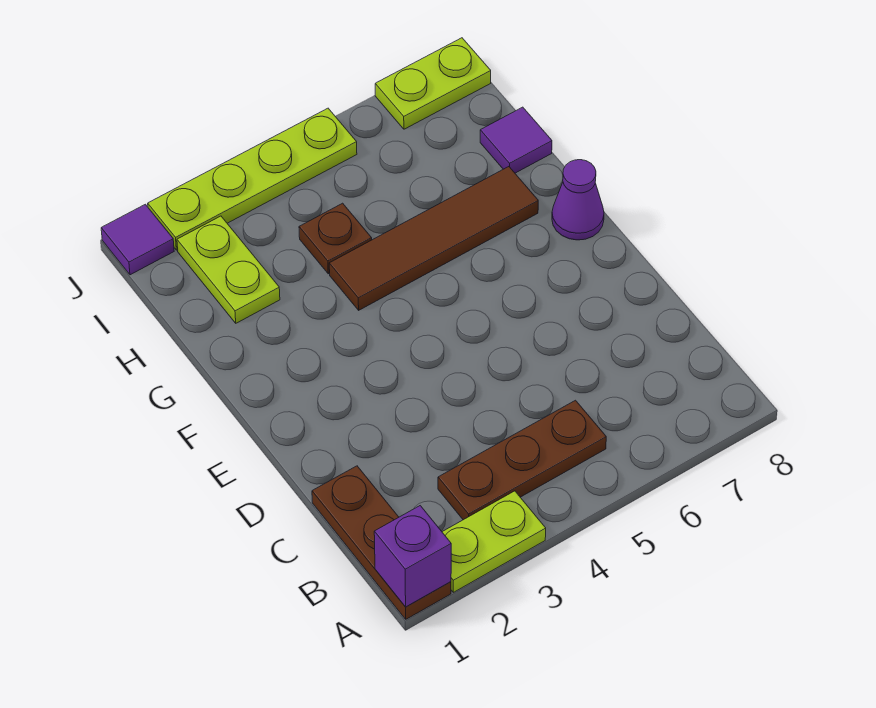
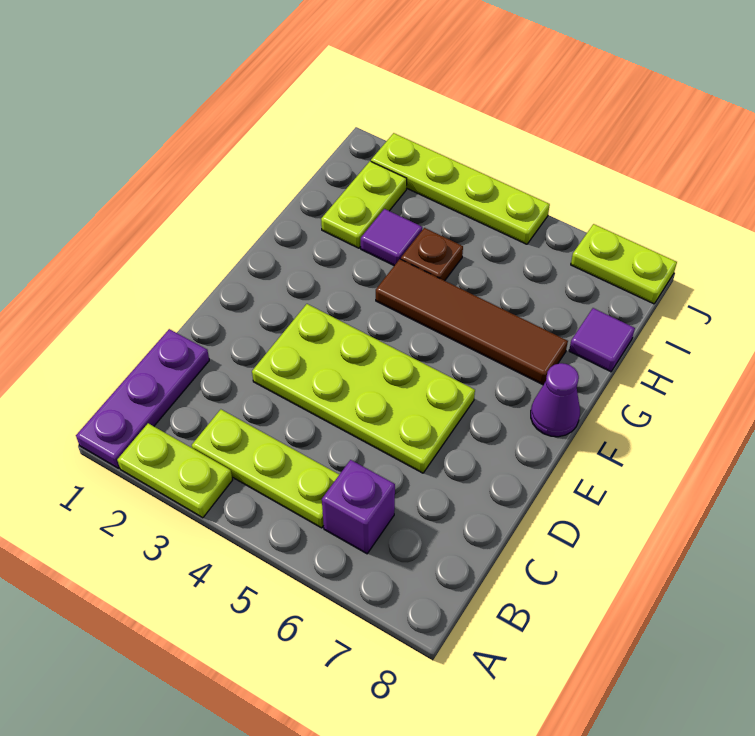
brown 1x3 plate [312,466,451,619] -> purple 1x3 plate [76,329,209,468]
purple 1x1 brick [374,506,451,607] -> purple 1x1 brick moved to [322,460,395,554]
brown 1x3 plate [438,400,606,520] -> lime 1x3 plate [192,410,339,528]
none -> lime 2x4 plate [252,304,475,473]
purple 1x1 tile [101,204,174,275] -> purple 1x1 tile moved to [361,209,422,266]

